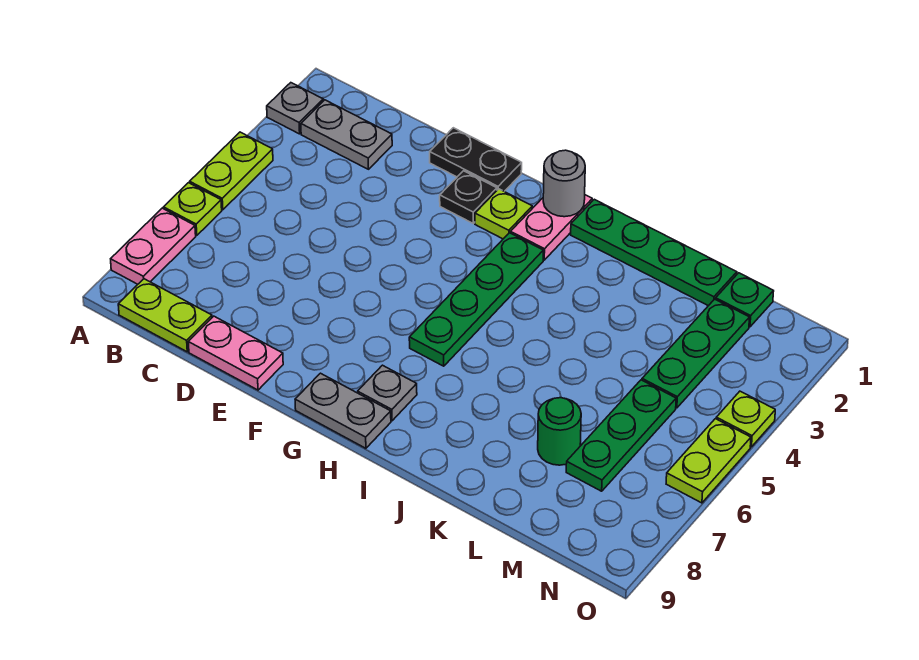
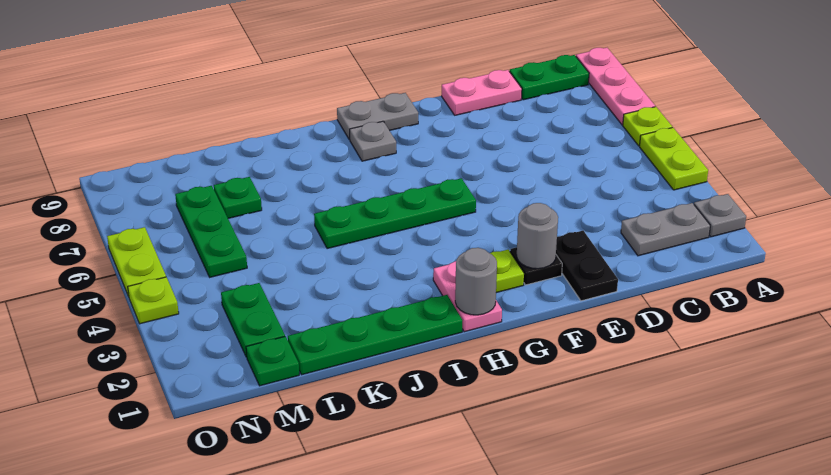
pink 1x2 plate [111,208,196,284] -> pink 1x3 plate [576,48,655,125]
lime 1x2 plate [118,279,212,352] -> green 1x2 plate [509,55,589,100]
black 1x2 plate [430,128,522,191] -> black 1x2 plate turned to [556,231,618,301]
none -> grey 1x1 round brick [517,203,558,269]
green 1x4 plate [409,233,543,366] -> green 1x4 plate turned to [314,178,476,249]
green 1x1 round brick [538,398,581,465] -> green 1x1 plate [214,177,262,218]
green 1x3 plate [642,299,750,408] -> green 1x2 plate [221,283,285,357]

